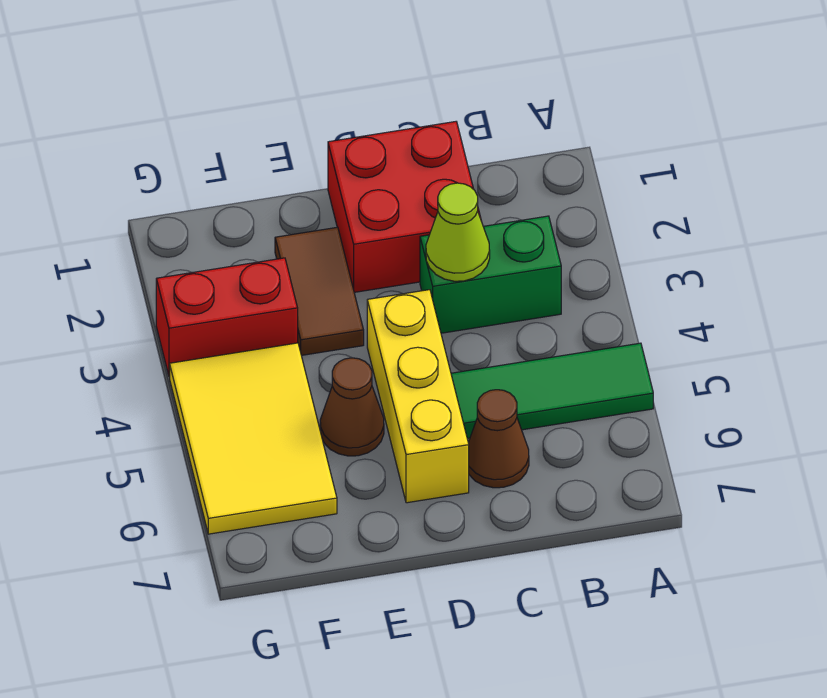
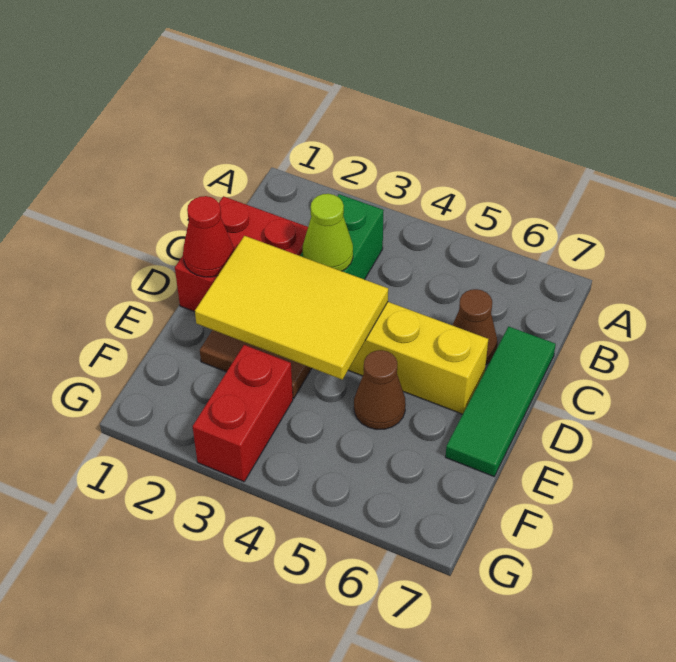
green 1x3 tile [451,343,653,438] -> green 1x3 tile moved to [446,326,556,476]
none -> red 1x1 cone [183,196,234,277]
yellow 2x3 tile [170,343,337,534] -> yellow 2x3 tile moved to [195,236,388,380]

